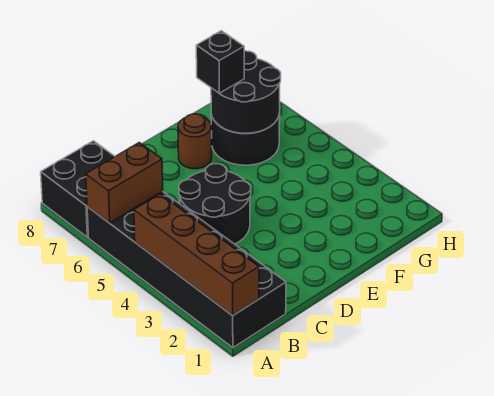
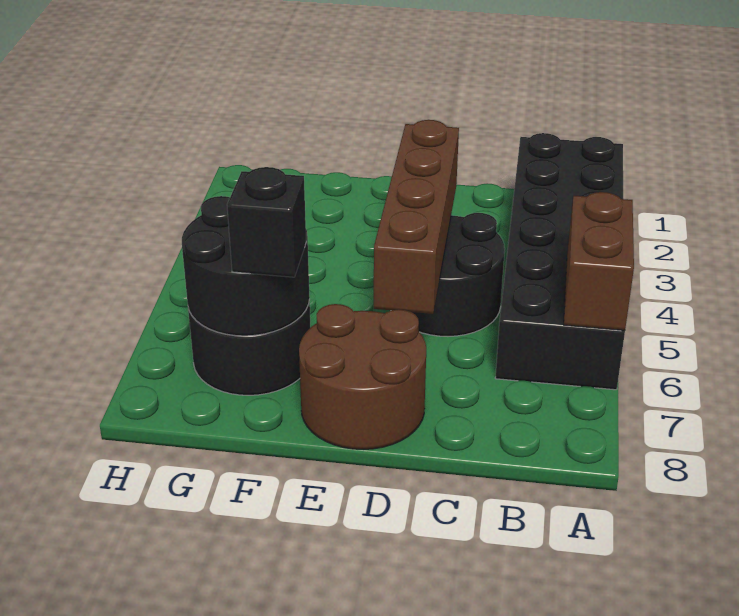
brown 1x4 brick [134,194,259,315] -> brown 1x4 brick moved to [374,120,459,314]
brown 1x2 brick [86,143,163,223] -> brown 1x2 brick turned to [564,192,634,330]
black 2x2 brick [41,141,115,237] -> none
brown 1x1 round brick [178,114,212,169] -> brown 2x2 round brick [299,304,426,449]

